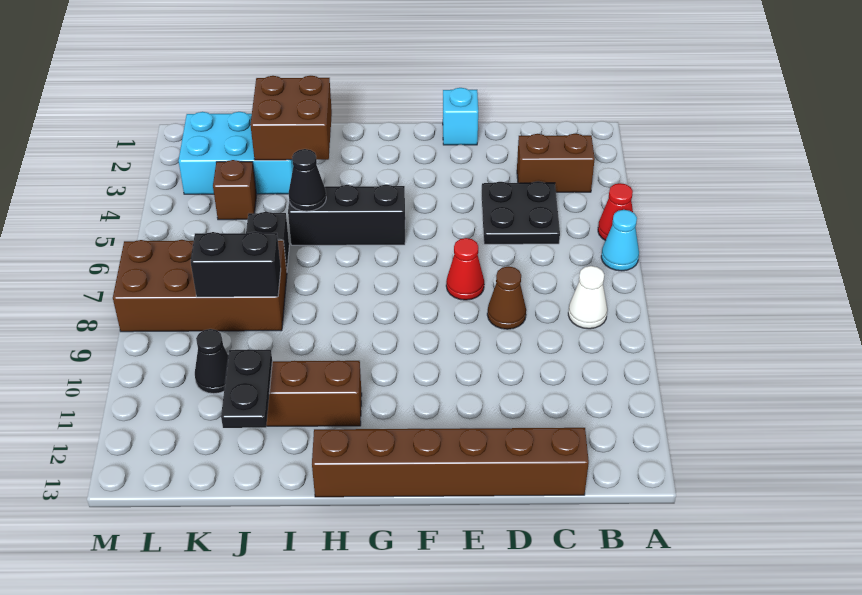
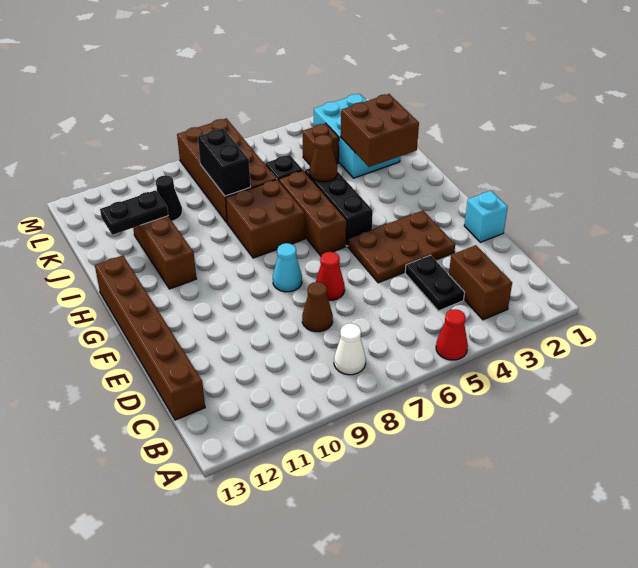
cyan 1x1 cone [601,210,639,271] -> cyan 1x1 cone moved to [273,243,302,292]
black 2x2 plate [482,181,560,244] -> black 1x2 plate [405,255,465,311]
none -> brown 2x3 plate [348,211,455,283]
none -> brown 1x3 brick [279,171,346,256]
none -> brown 2x2 brick [226,179,305,258]
black 1x1 cone [289,149,326,211] -> brown 1x1 cone [310,135,337,182]

